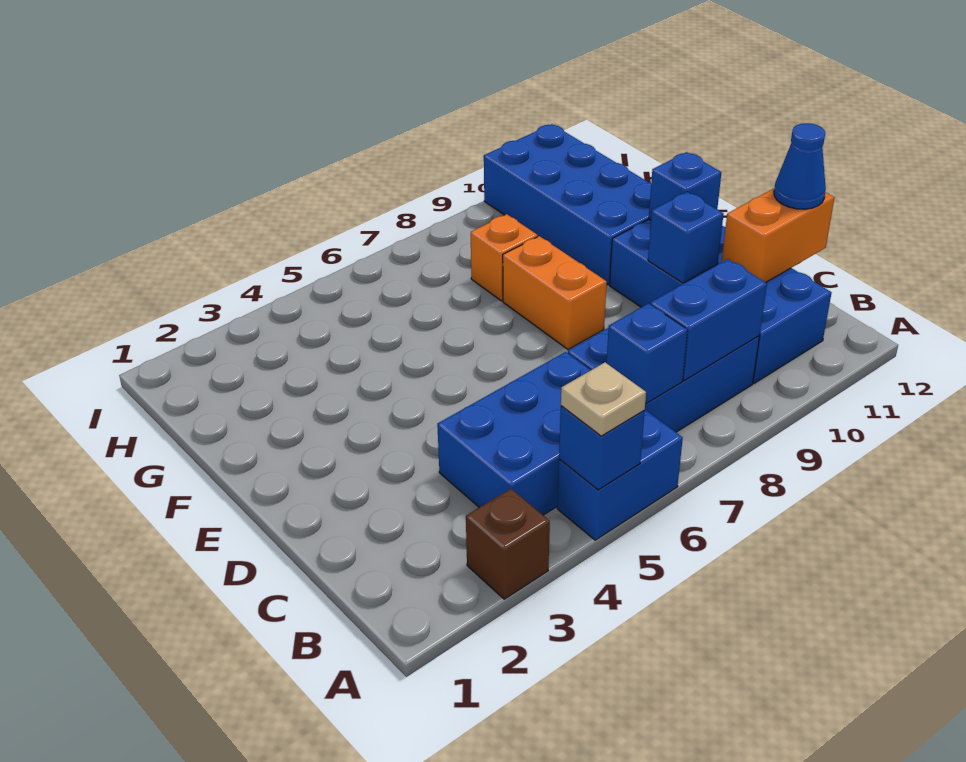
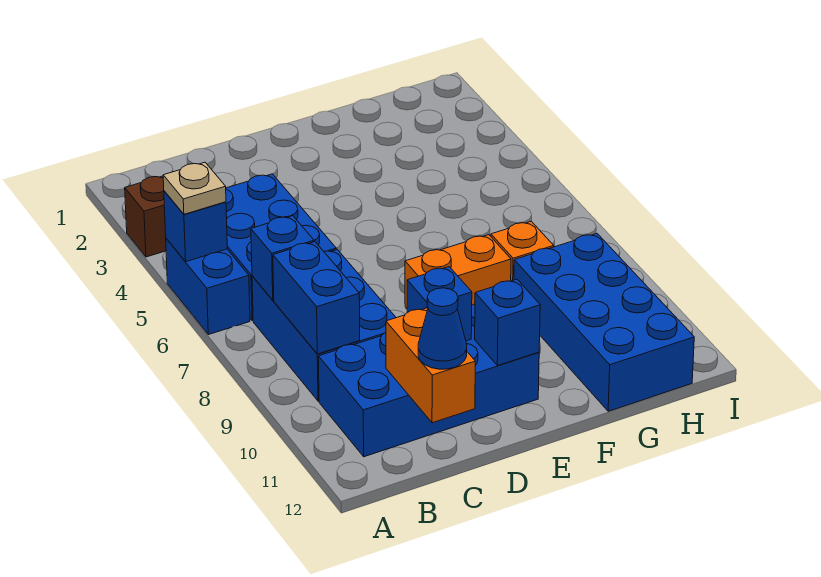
blue 2x4 brick [484,124,651,285] -> blue 2x4 brick turned to [514,234,694,411]

